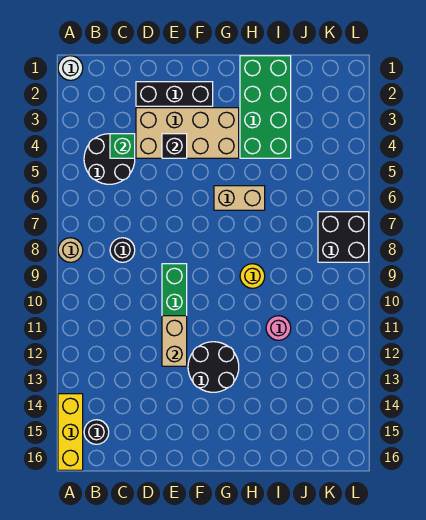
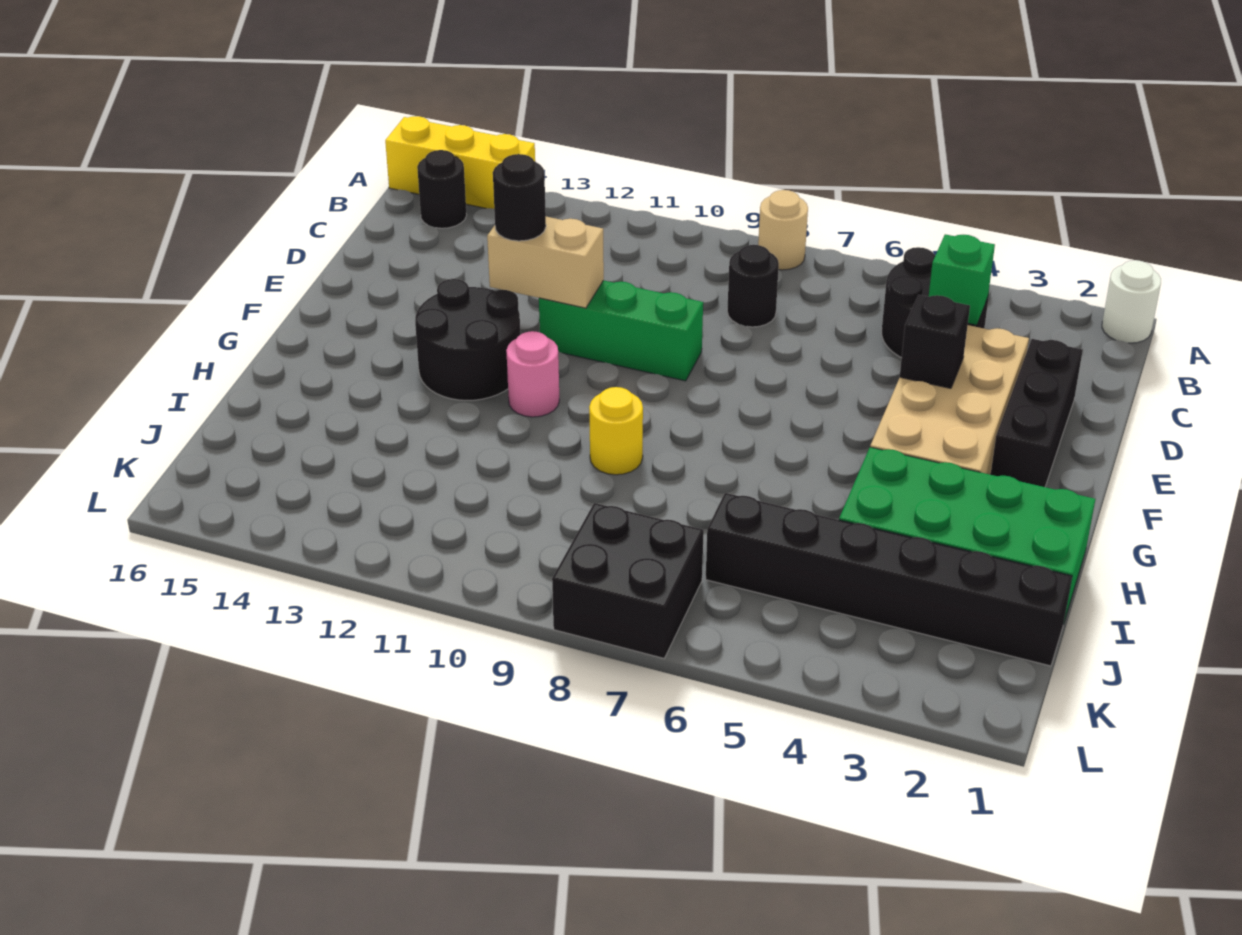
none -> black 1x1 round brick [493,154,546,241]
tan 1x2 brick [214,186,265,210] -> none
pink 1x1 round brick [266,316,291,340] -> pink 1x1 round brick moved to [506,331,559,417]
none -> black 1x6 brick [706,493,1072,666]

